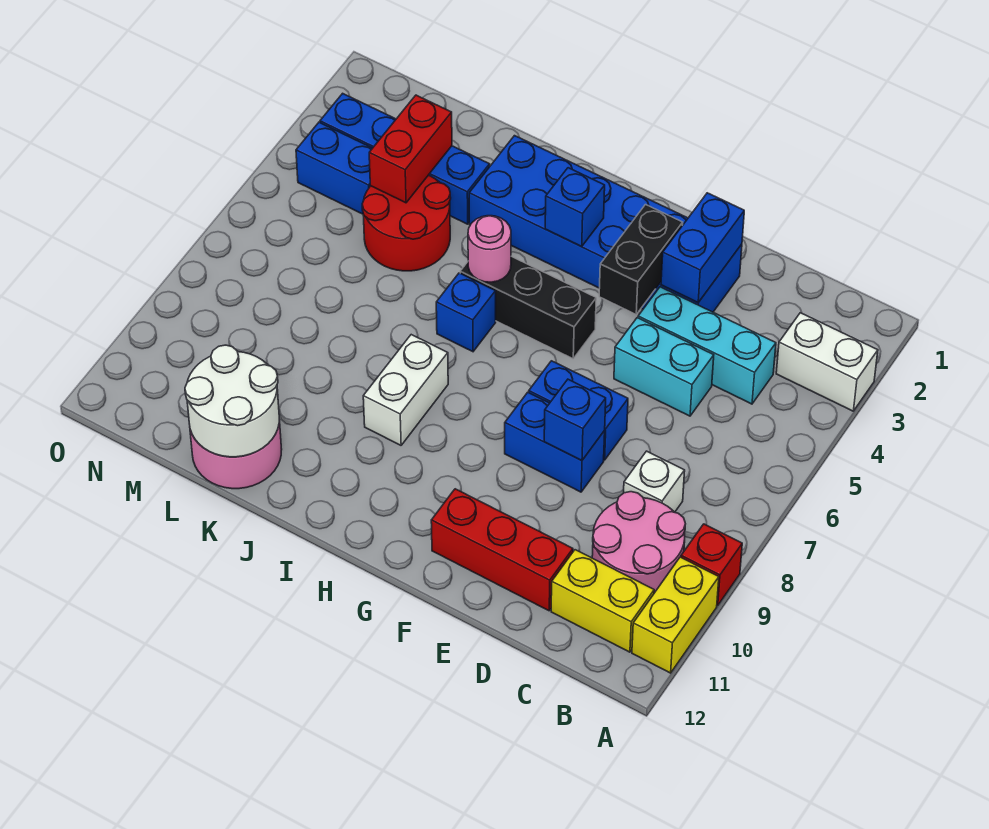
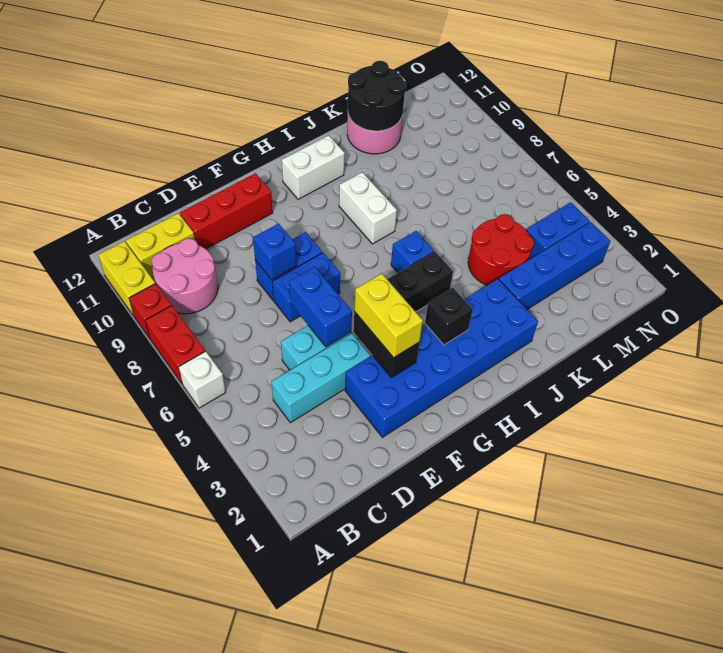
white 1x2 brick [776,313,878,411] -> white 1x2 brick moved to [282,135,345,199]
white 1x1 brick [624,451,685,512] -> white 1x1 brick moved to [179,351,226,408]
blue 1x2 brick [661,193,744,303] -> blue 1x2 brick moved to [289,267,352,347]
none -> yellow 1x2 brick [354,274,423,358]
blue 1x1 brick [545,168,605,247] -> black 1x1 brick [425,288,473,345]
pink 1x1 round brick [468,216,511,282] -> none
white 2x2 round brick [185,345,279,457] -> black 2x2 round brick [348,61,406,131]
red 1x2 brick [369,95,452,203] -> red 1x2 brick moved to [145,306,205,384]

